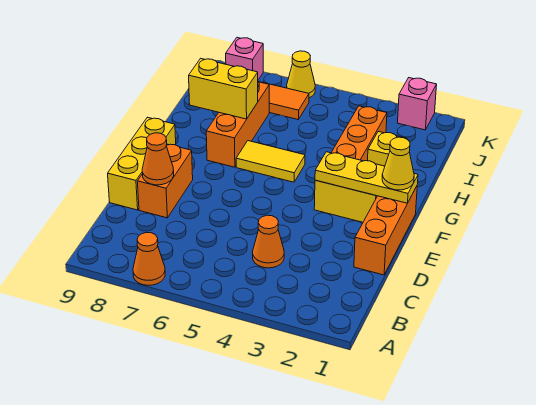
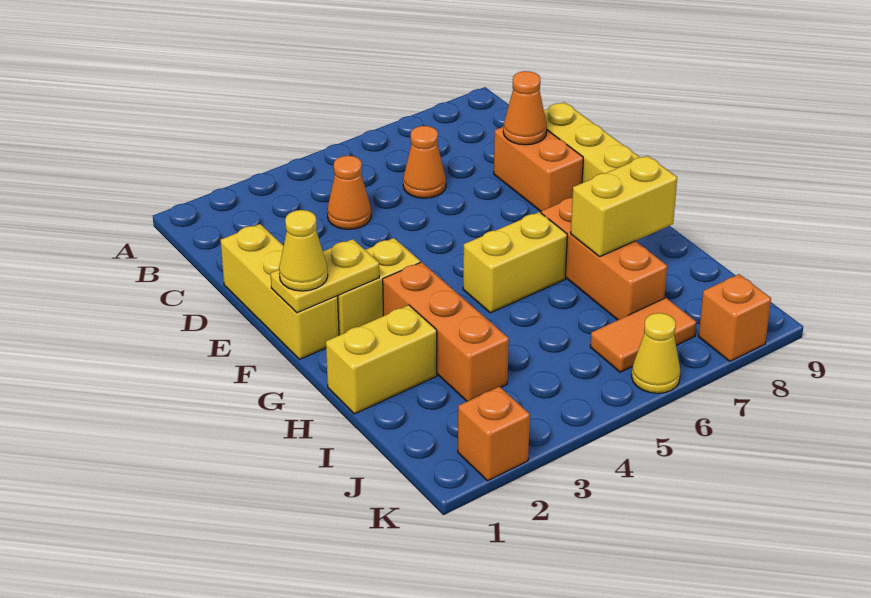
orange 1x1 cone [133,232,165,285] -> orange 1x1 cone moved to [403,126,446,198]
orange 1x3 brick [354,186,417,275] -> yellow 1x3 brick [221,224,339,359]
yellow 1x3 plate [315,152,418,203] -> yellow 1x2 plate [271,239,379,313]
yellow 1x2 tile [236,141,305,182] -> yellow 1x2 brick [463,212,567,313]
yellow 1x1 brick [368,131,407,166] -> yellow 1x2 brick [326,305,437,414]
pink 1x1 brick [398,78,437,130] -> orange 1x1 brick [458,387,530,481]
pink 1x1 brick [226,38,263,80] -> orange 1x1 brick [699,274,771,361]

